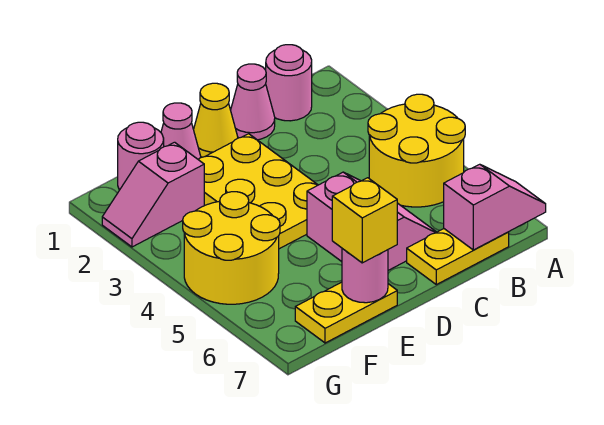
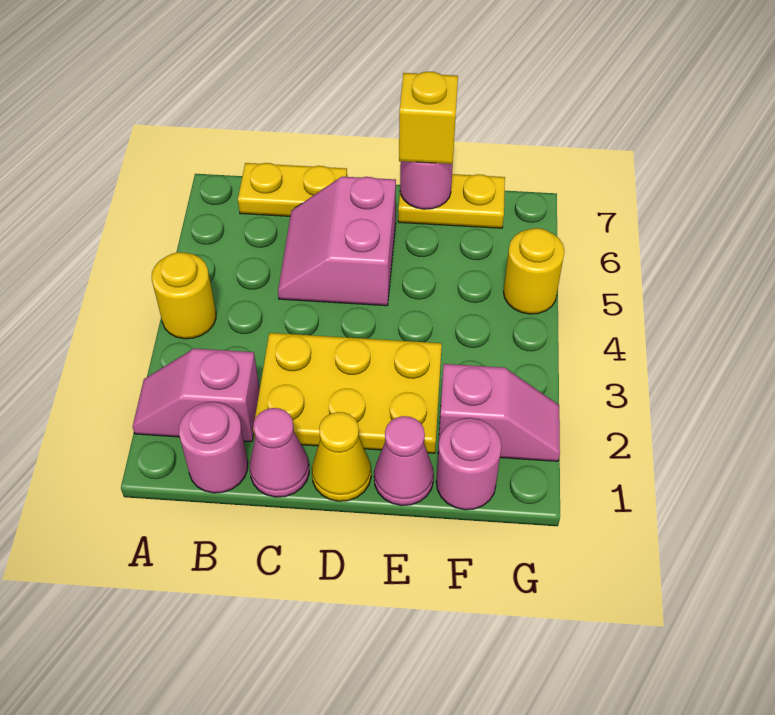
yellow 2x2 round brick [368,94,465,207] -> yellow 1x1 round brick [152,252,216,339]
pink 1x2 slope [444,164,546,250] -> pink 1x2 slope moved to [133,349,260,442]
yellow 2x3 plate [198,134,318,249] -> yellow 2x3 plate turned to [253,333,442,453]
yellow 2x2 round brick [183,192,280,304] -> yellow 1x1 round brick [503,228,565,314]

